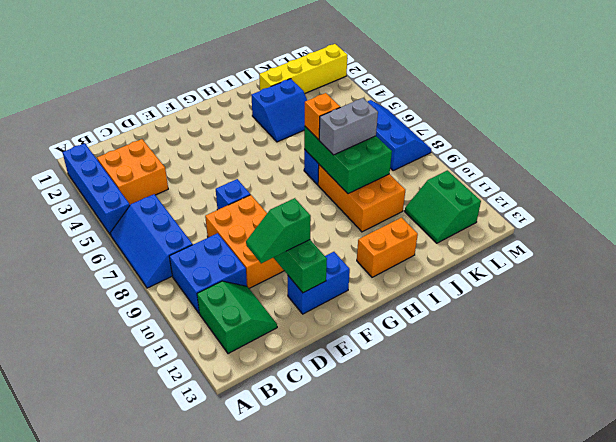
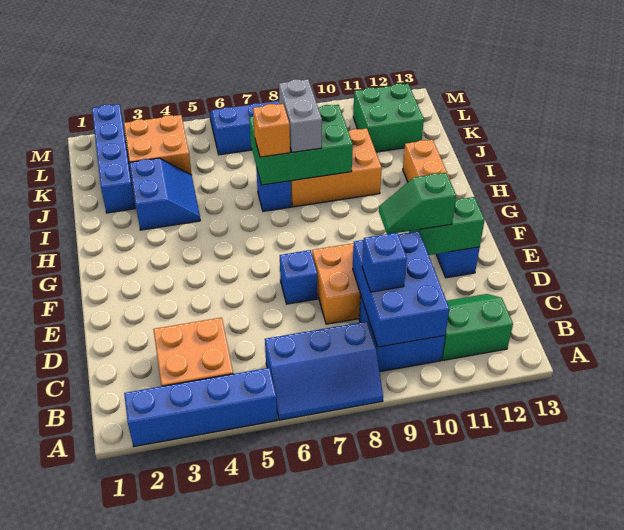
none -> blue 2x3 brick [353,231,449,347]
none -> blue 1x1 brick [362,233,407,292]
green 1x2 slope [246,198,311,263] -> green 1x2 slope turned to [379,173,456,234]
yellow 1x4 brick [259,44,348,94] -> blue 1x4 brick [92,104,135,213]
none -> orange 2x2 brick [124,115,192,175]
green 2x2 slope [405,170,481,243] -> green 2x2 brick [353,84,424,152]

